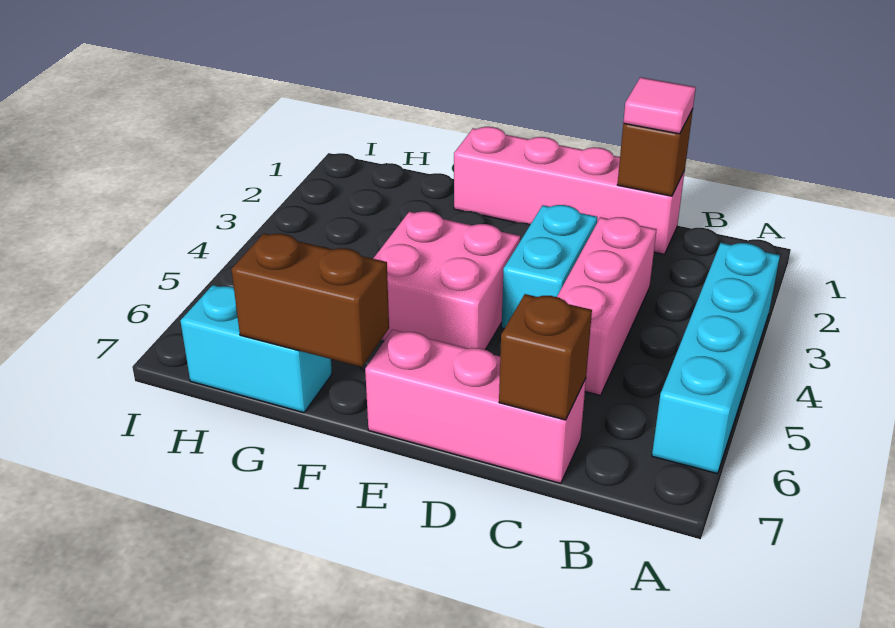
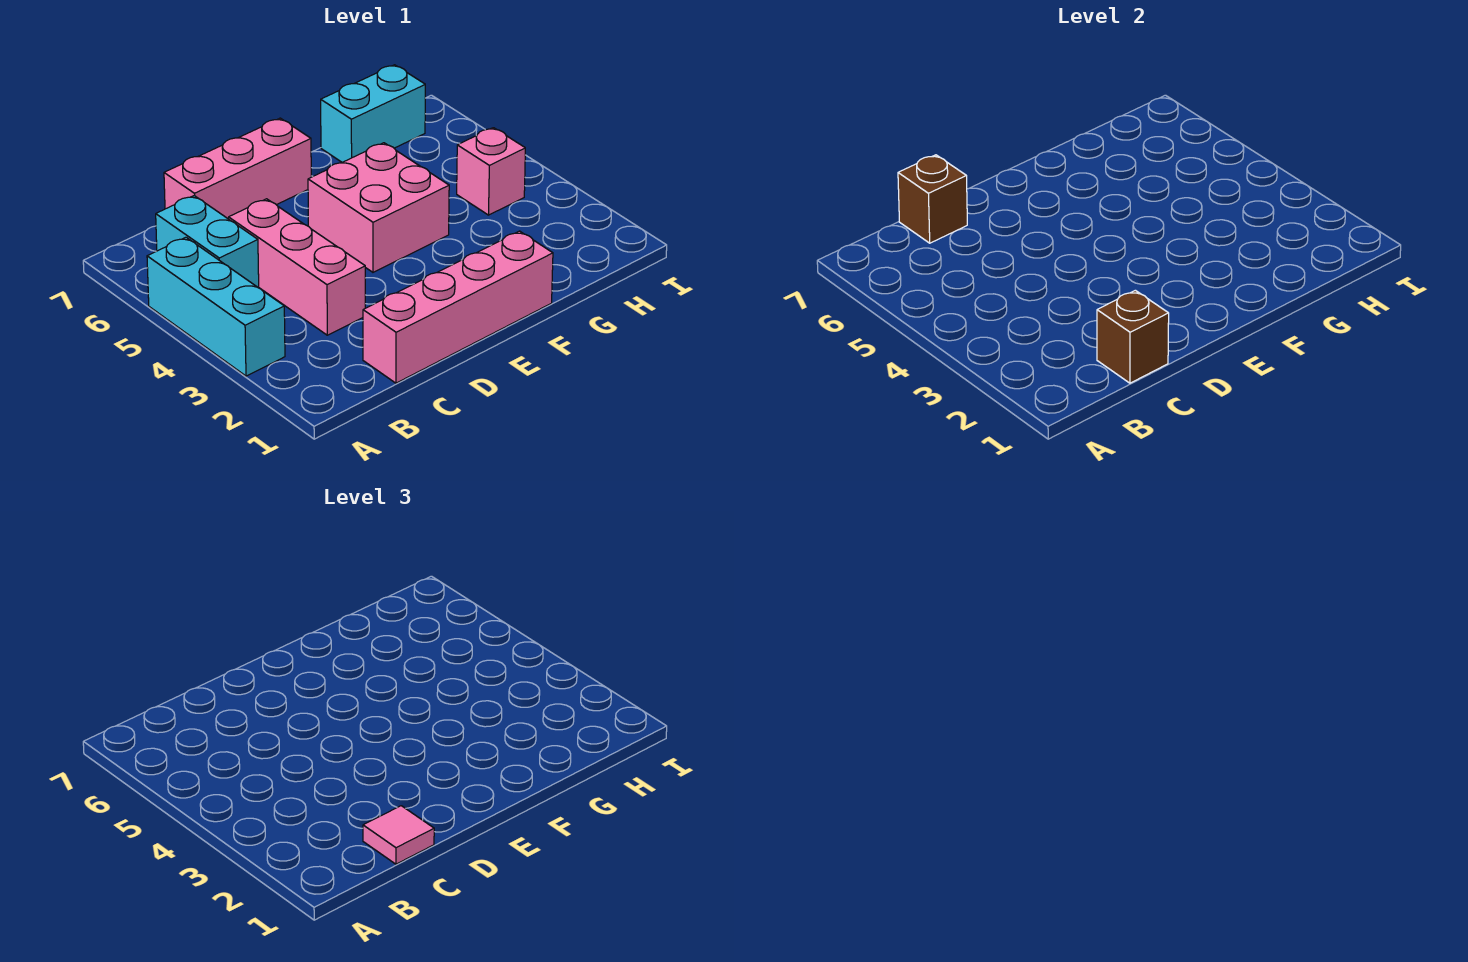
cyan 1x4 brick [652,243,780,474] -> cyan 1x3 brick [147,237,285,376]
cyan 1x2 brick [502,205,597,329] -> cyan 1x2 brick moved to [156,196,259,288]
brown 1x2 brick [231,234,389,367] -> none
none -> pink 1x1 brick [457,128,525,215]

